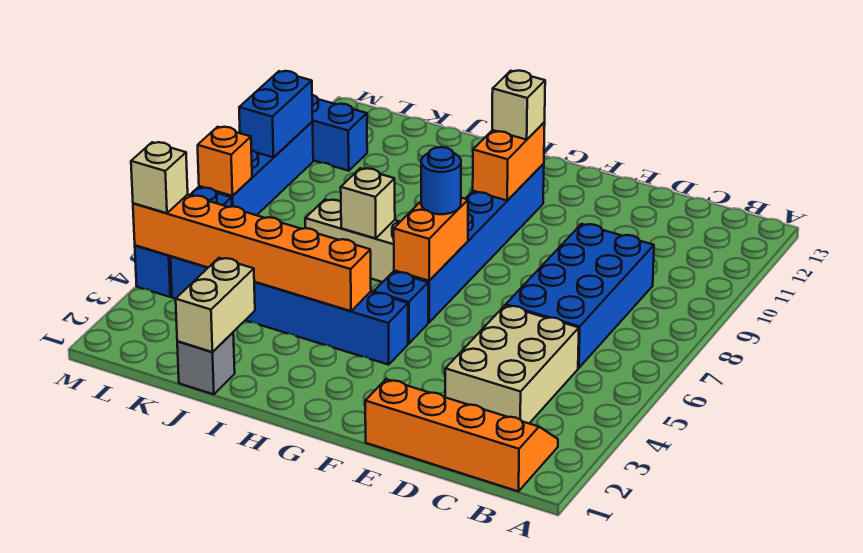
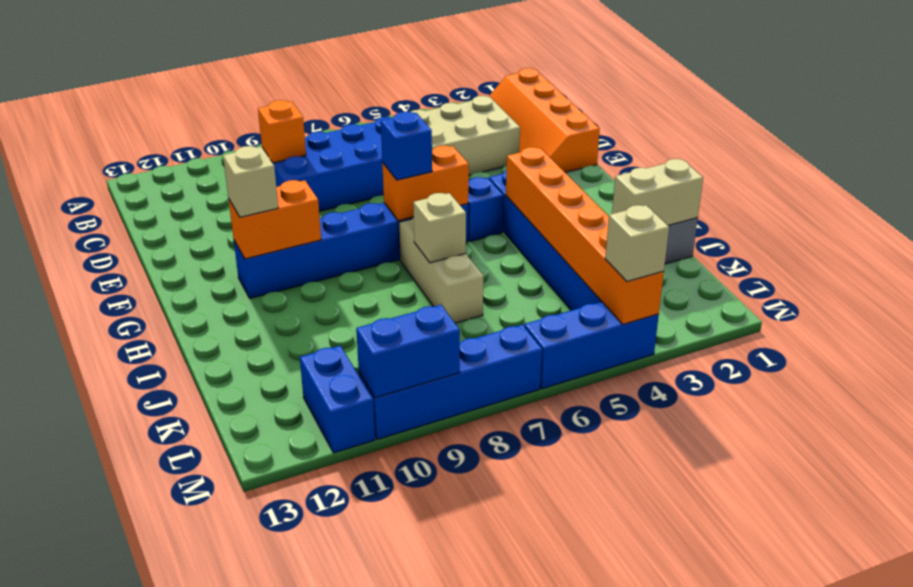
blue 1x1 round brick [421,147,461,214] -> blue 1x1 brick [381,112,432,180]
orange 1x1 brick [198,127,252,196] -> orange 1x1 brick moved to [258,100,306,163]

